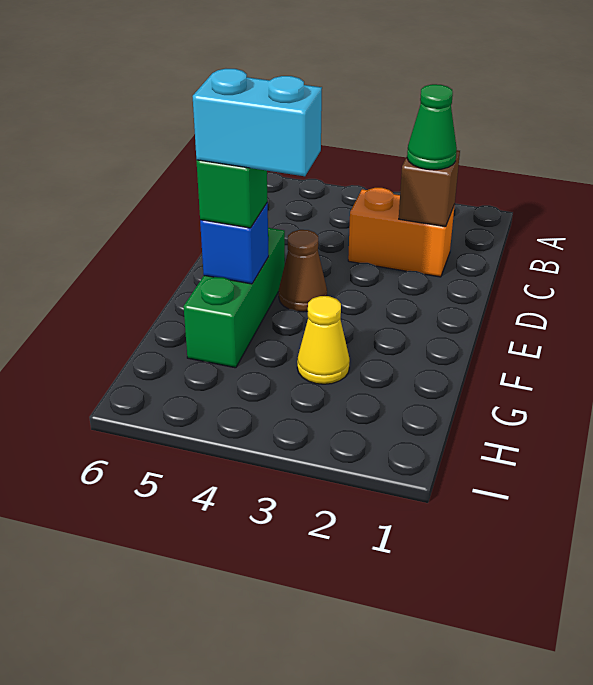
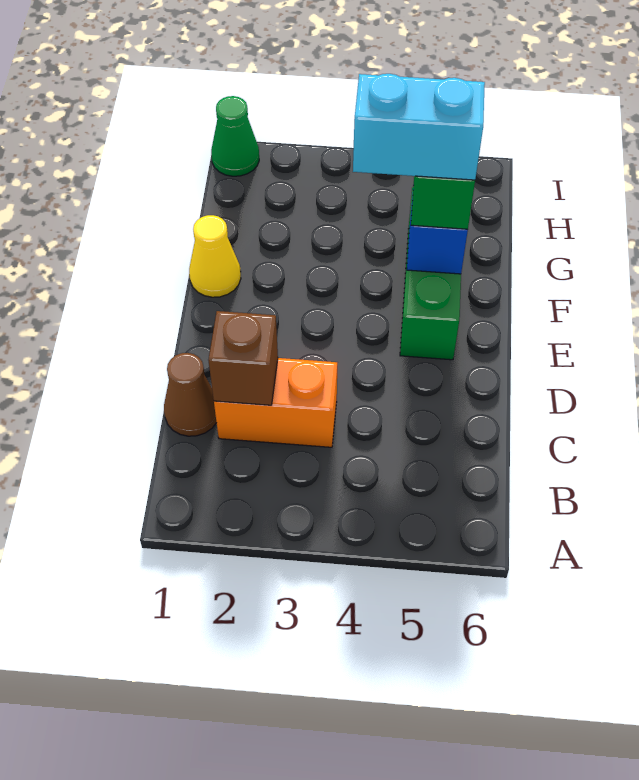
green 1x1 cone [407,84,457,170] -> green 1x1 cone moved to [211,96,259,176]
brown 1x1 cone [279,230,327,312] -> brown 1x1 cone moved to [164,353,217,436]
yellow 1x1 cone [297,296,350,384] -> yellow 1x1 cone moved to [189,215,241,297]

